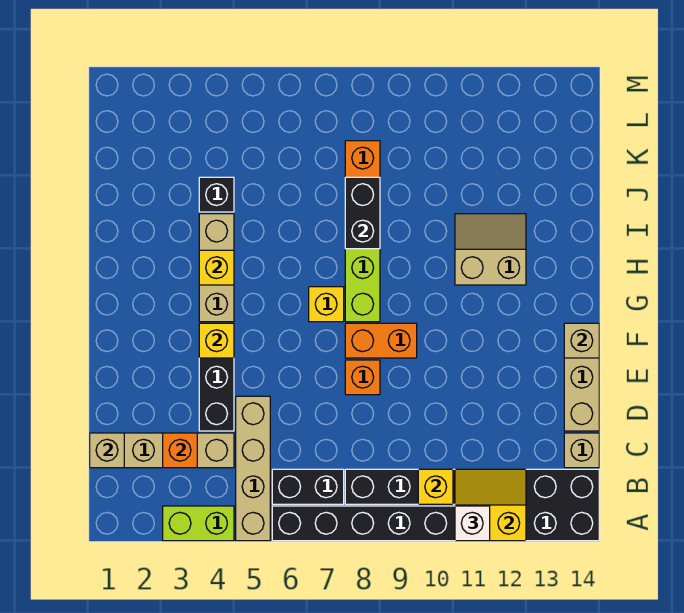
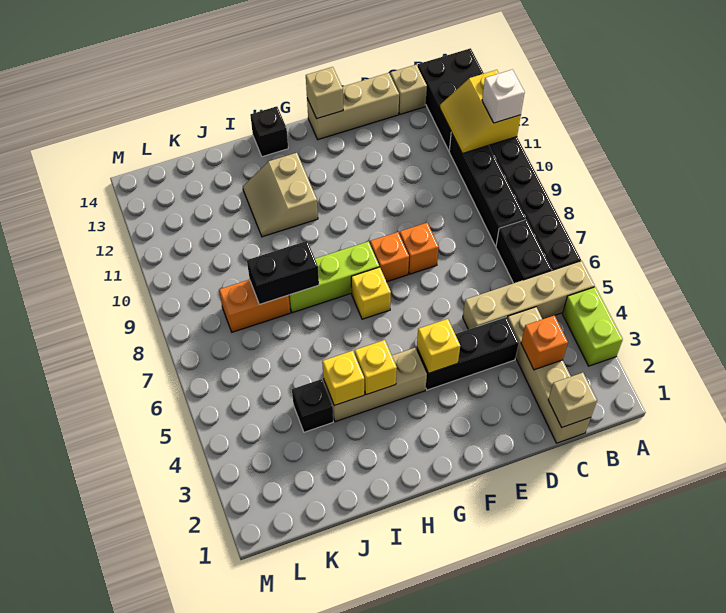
yellow 1x1 brick [418,469,453,504] -> yellow 1x1 brick moved to [322,351,364,406]
orange 1x2 brick [345,323,417,358] -> orange 1x1 brick [370,232,409,282]
none -> black 1x1 brick [250,106,288,157]

